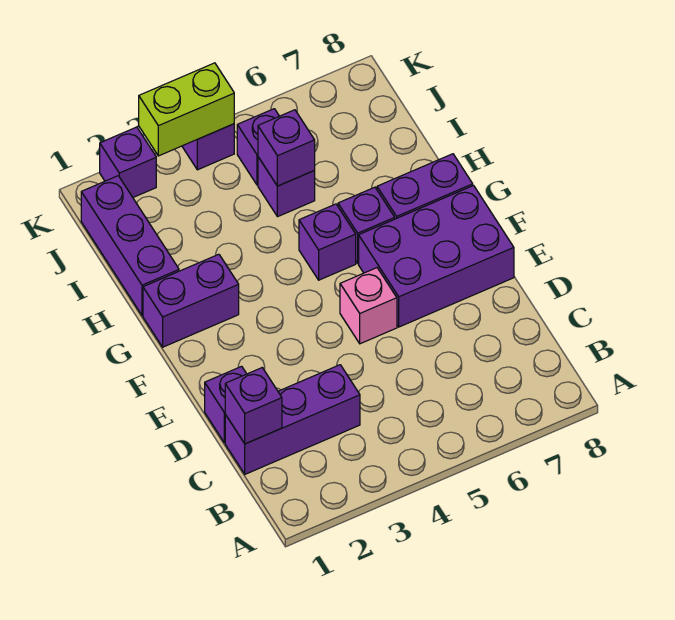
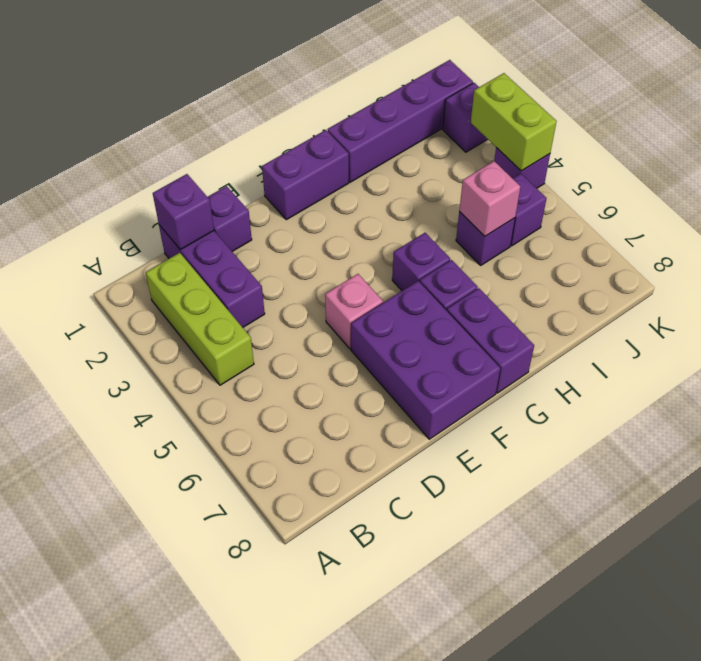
none -> lime 1x3 brick [146,253,254,385]
purple 1x2 brick [143,254,239,347] -> purple 1x2 brick turned to [262,130,349,220]
purple 1x3 brick [81,176,179,315] -> purple 1x4 brick [328,60,473,182]
purple 1x1 brick [258,110,315,186] -> pink 1x1 brick [459,161,520,236]

